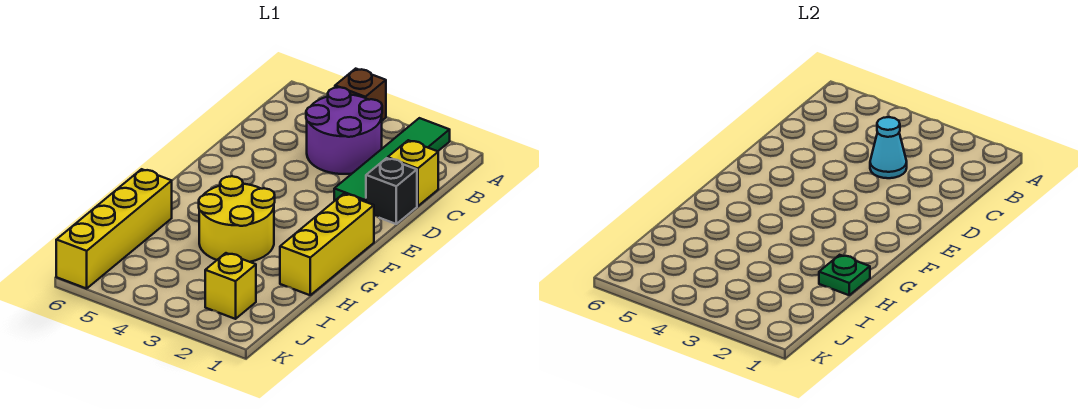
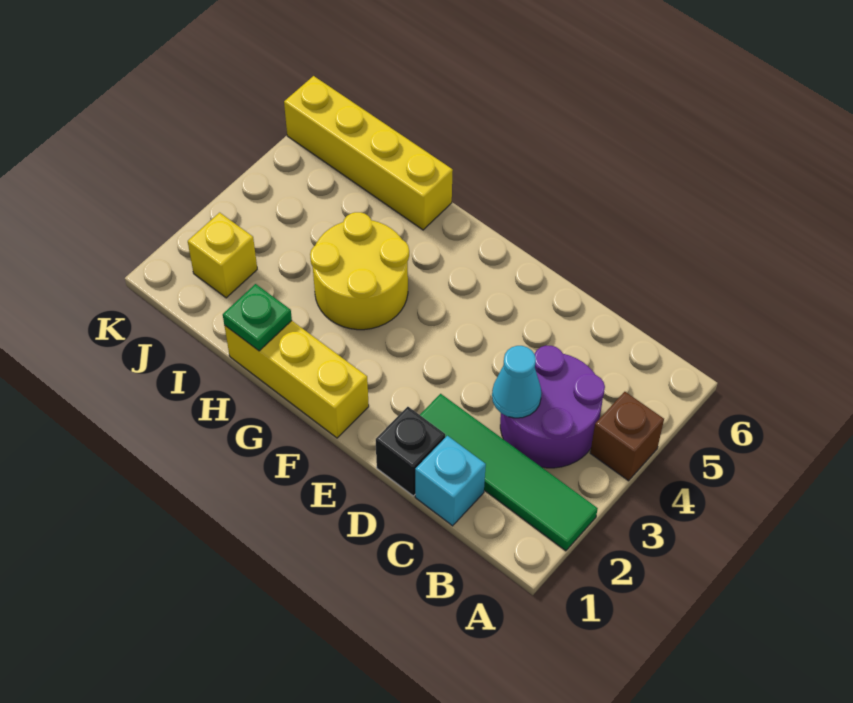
yellow 1x1 brick [388,140,438,206] -> cyan 1x1 brick [415,436,486,526]

